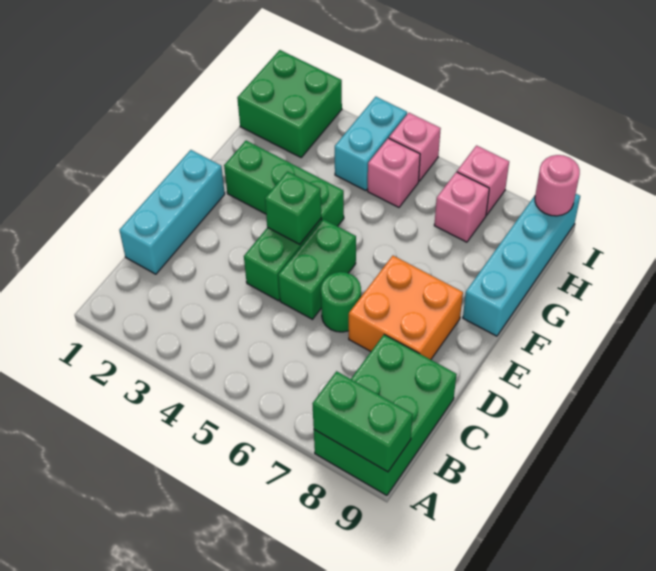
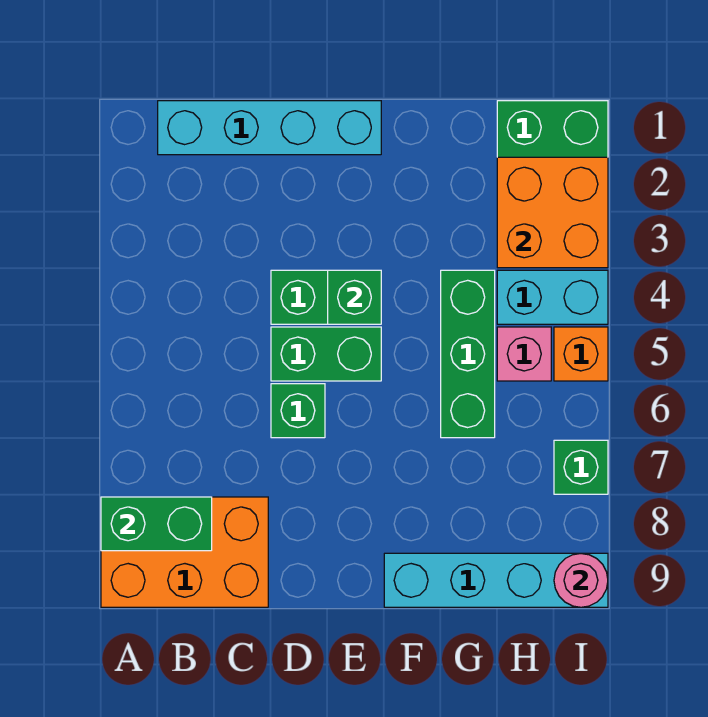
green 2x3 brick [314,335,457,495] -> orange 2x3 brick [101,497,268,607]
green 1x2 brick [312,371,413,472] -> green 1x2 brick turned to [101,497,212,551]
cyan 1x3 brick [119,150,225,274] -> cyan 1x4 brick [158,101,381,155]
green 1x1 round brick [321,272,361,332] -> green 1x1 brick [271,384,325,438]
orange 2x2 brick [349,256,463,360] -> orange 2x2 brick moved to [497,157,608,268]
green 1x3 brick [224,141,344,226] -> green 1x3 brick moved to [441,270,495,438]
pink 1x1 brick [434,172,489,242] -> none
pink 1x1 brick [389,113,441,181] -> orange 1x1 brick [554,327,608,381]
pink 1x1 brick [457,146,509,215] -> green 1x1 brick [554,440,608,494]

